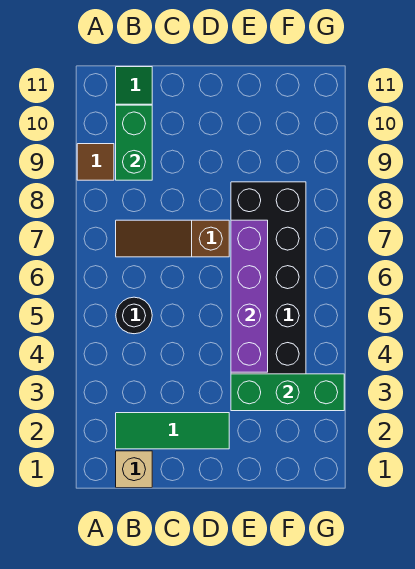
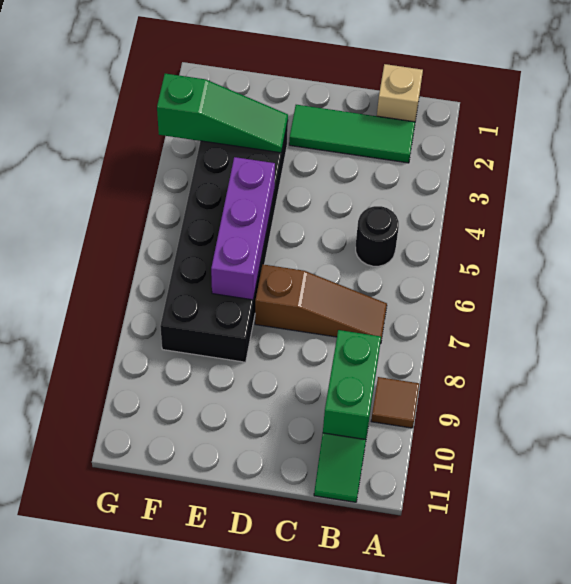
green 1x3 brick [231,374,344,411] -> green 1x3 slope [157,74,288,153]
purple 1x4 brick [231,220,268,372] -> purple 1x3 brick [211,157,275,300]

